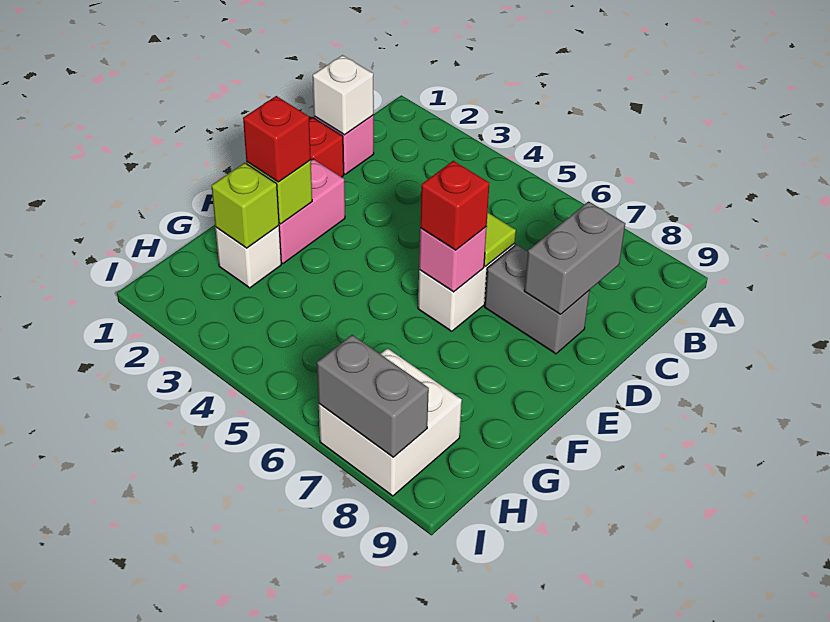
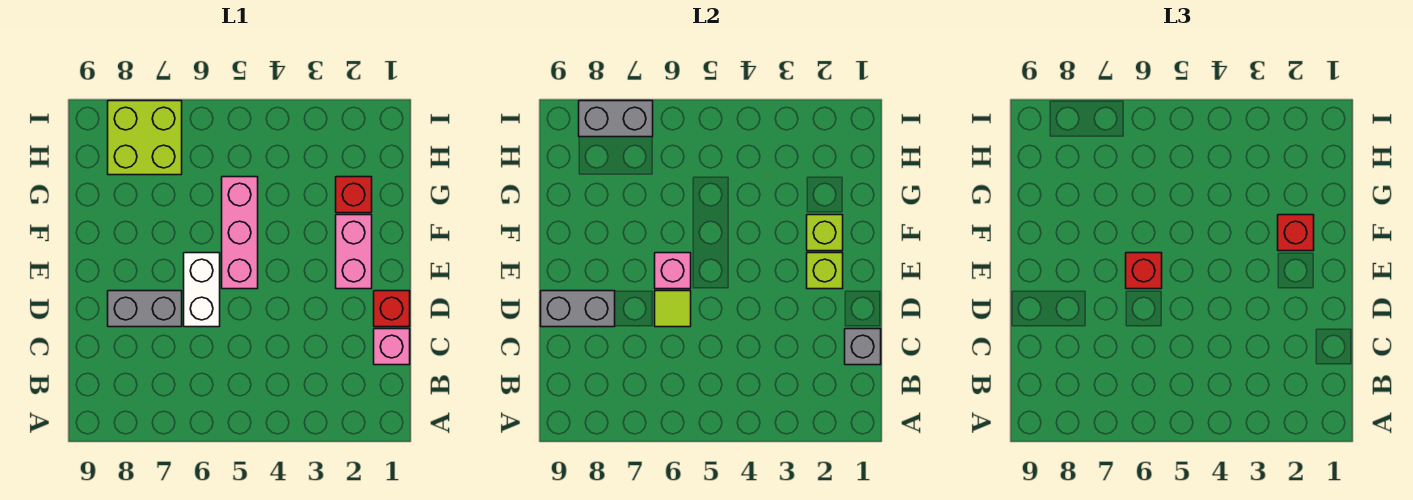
white 1x1 brick [313,55,374,135] -> grey 1x1 brick [845,329,881,365]
grey 1x2 brick [524,202,625,314] -> grey 1x2 brick turned to [541,291,615,327]
none -> pink 1x3 brick [222,177,258,289]
white 1x1 brick [215,226,281,288] -> red 1x1 brick [336,177,372,213]
lime 1x1 brick [211,163,279,248] -> lime 1x1 brick moved to [807,253,843,289]
white 2x2 brick [319,348,462,496] -> lime 2x2 brick [108,101,182,175]

